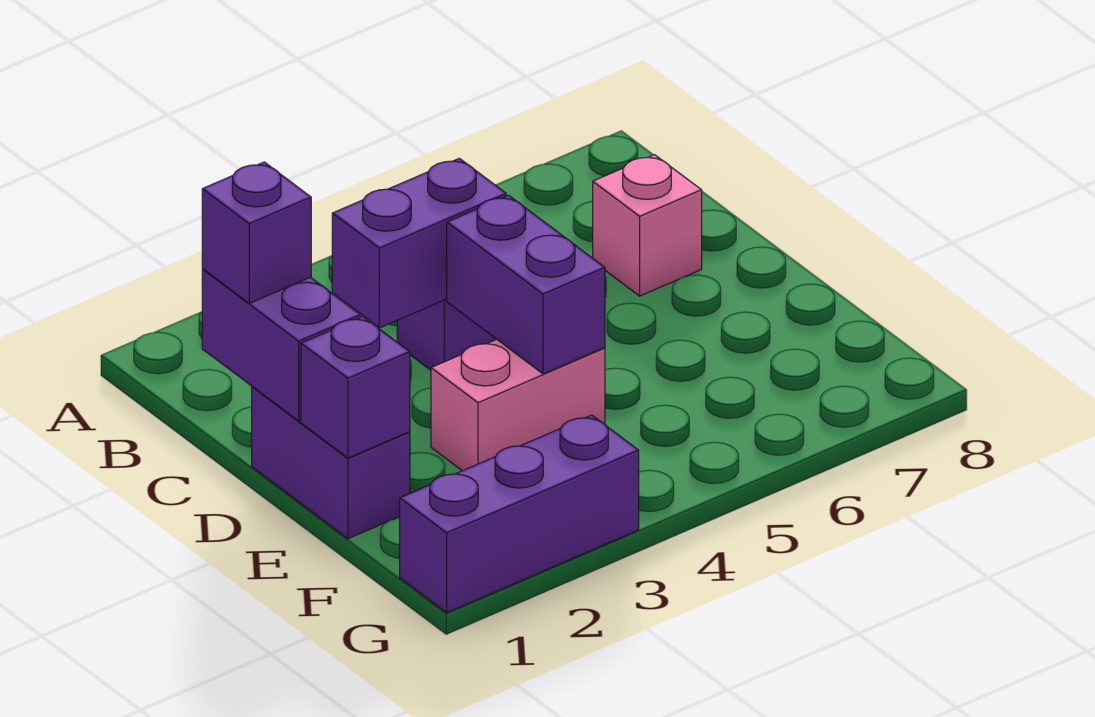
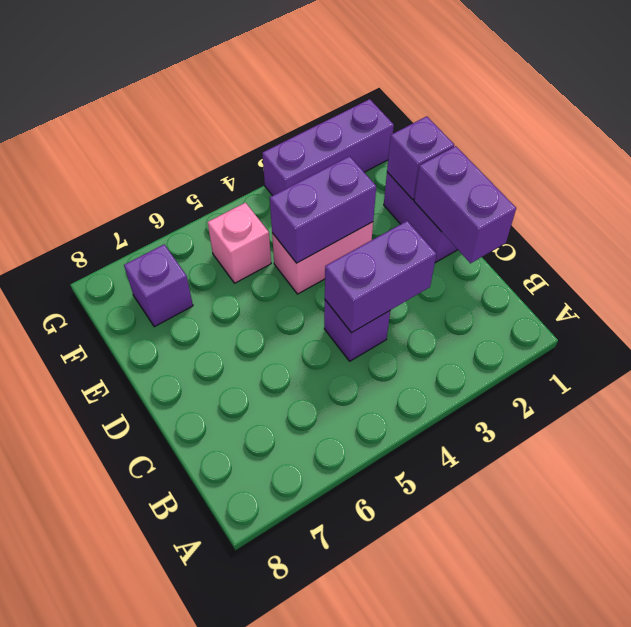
purple 1x1 brick [202,162,311,303] -> purple 1x1 brick moved to [124,245,193,327]
pink 1x1 brick [593,155,702,296] -> pink 1x1 brick moved to [208,203,271,283]
purple 1x2 brick [447,195,605,374] -> purple 1x2 brick turned to [270,156,376,263]

